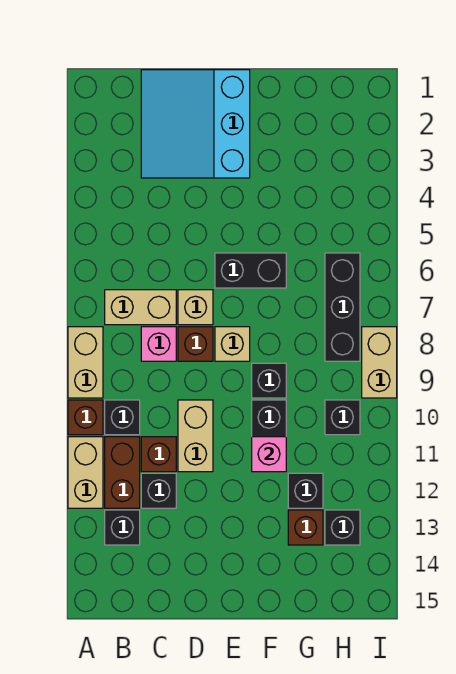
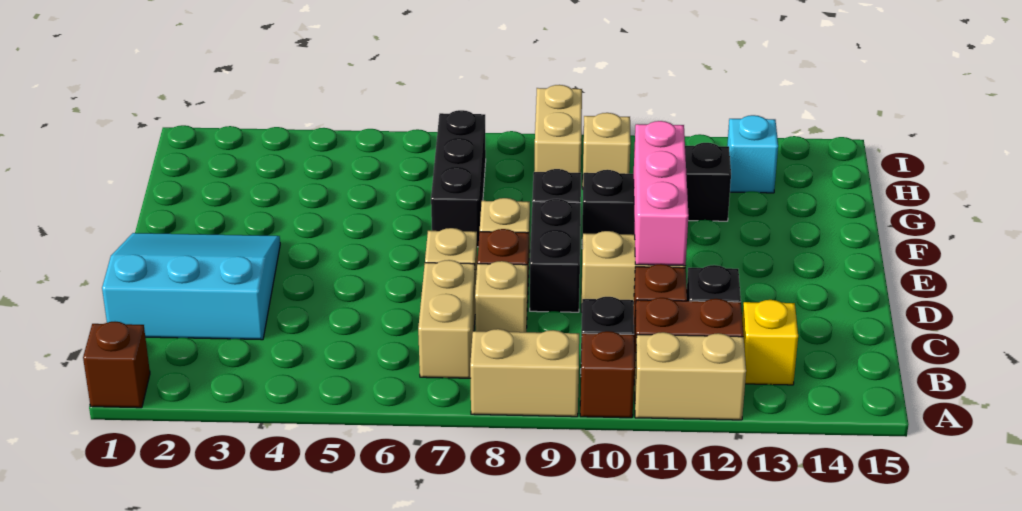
black 1x1 brick [105,510,140,545] -> yellow 1x1 brick [742,300,798,385]
cyan 3x3 slope [141,70,250,178] -> cyan 3x3 slope turned to [102,233,280,340]
pink 1x1 brick [141,327,176,361] -> tan 1x1 brick [475,261,527,332]
black 1x2 brick [215,253,286,288] -> black 1x2 brick moved to [530,199,581,312]
pink 1x1 brick [252,437,286,472] -> pink 1x3 brick [634,121,689,266]
brown 1x1 brick [288,510,323,545] -> brown 1x1 brick moved to [83,322,150,408]
black 1x3 brick [325,253,360,361] -> black 1x3 brick turned to [431,110,486,247]
black 1x1 brick [325,400,360,435] -> tan 1x1 brick [583,113,631,174]
black 1x1 brick [325,510,360,545] -> cyan 1x1 brick [727,115,778,193]
tan 1x2 brick [362,327,397,398] -> tan 1x2 brick turned to [534,85,582,173]

